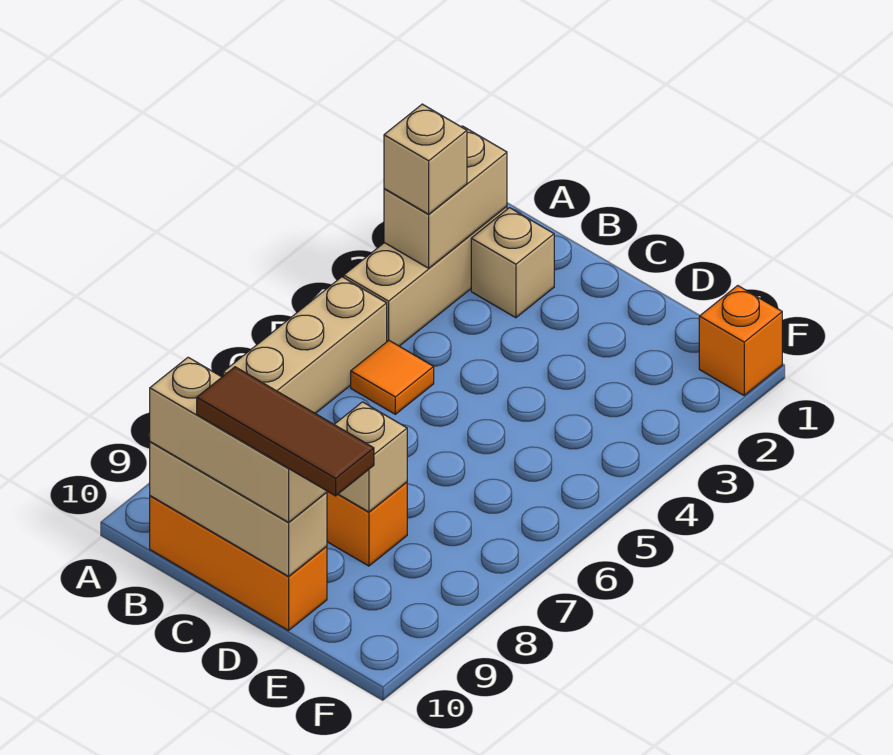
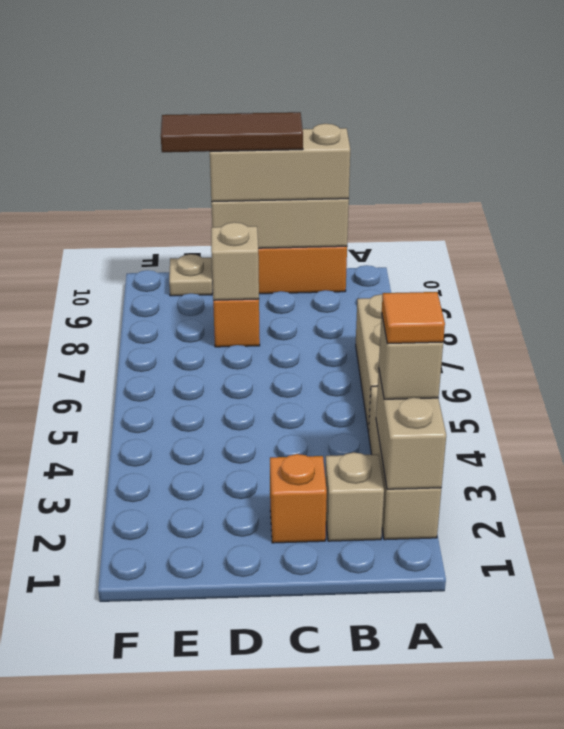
orange 1x1 tile [351,341,434,414] -> orange 1x1 tile moved to [382,292,445,344]
none -> tan 1x1 plate [169,254,212,296]
orange 1x1 brick [699,286,782,395] -> orange 1x1 brick moved to [270,454,327,543]

